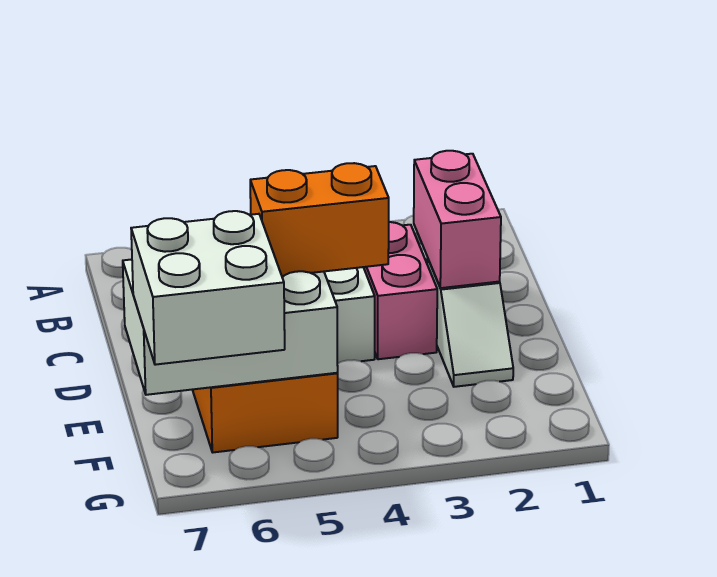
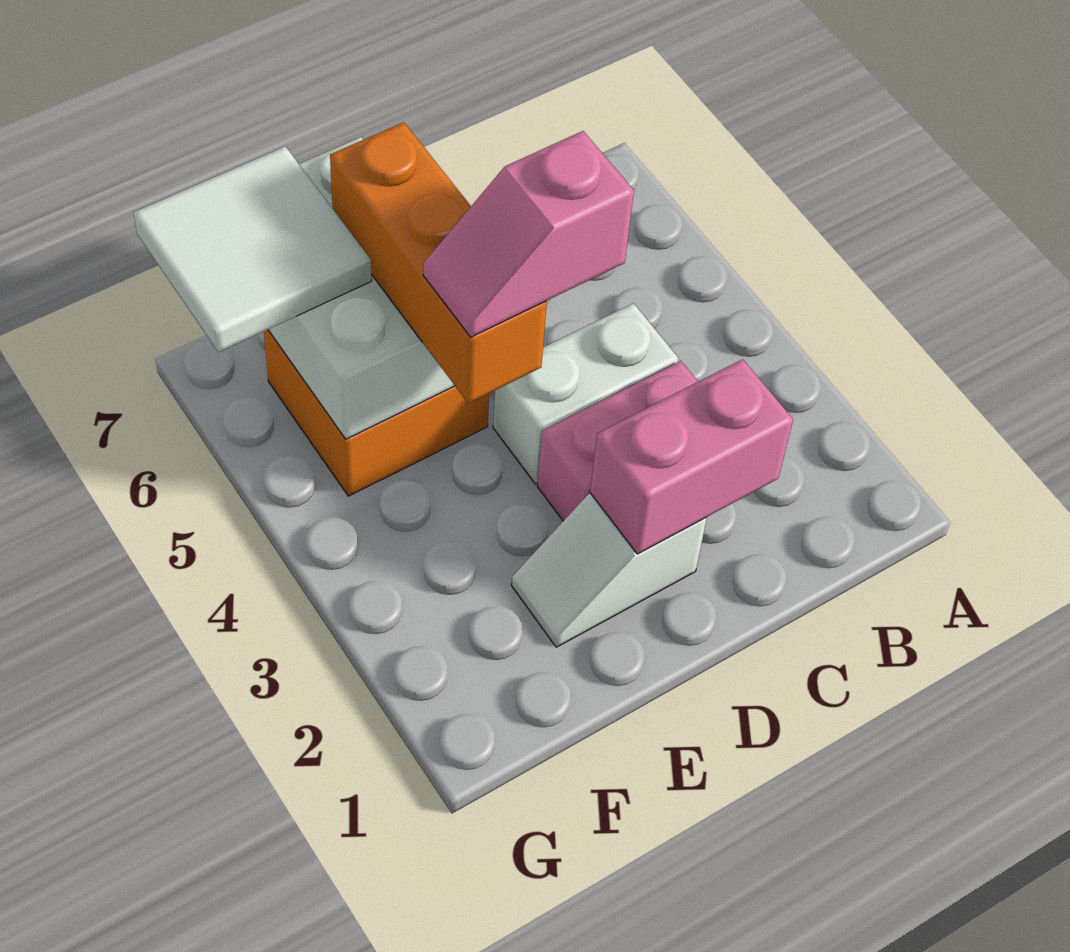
none -> pink 1x2 slope [423,131,634,337]
orange 1x2 brick [250,163,389,276] -> orange 1x3 brick [330,122,547,403]
white 2x2 brick [131,211,285,365] -> white 2x2 tile [133,146,372,352]

